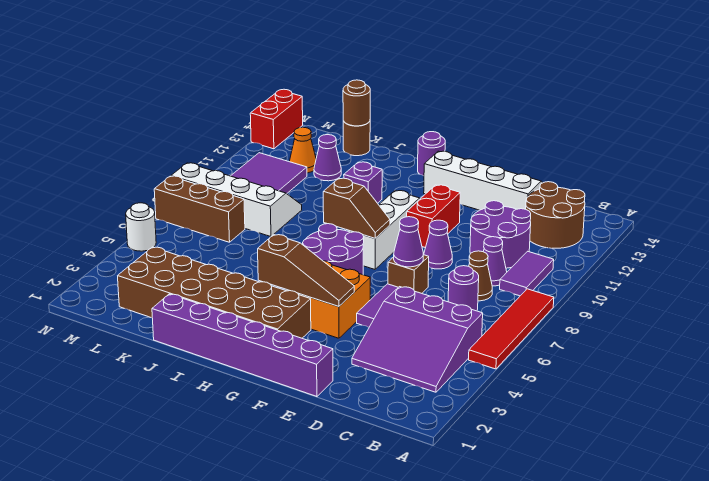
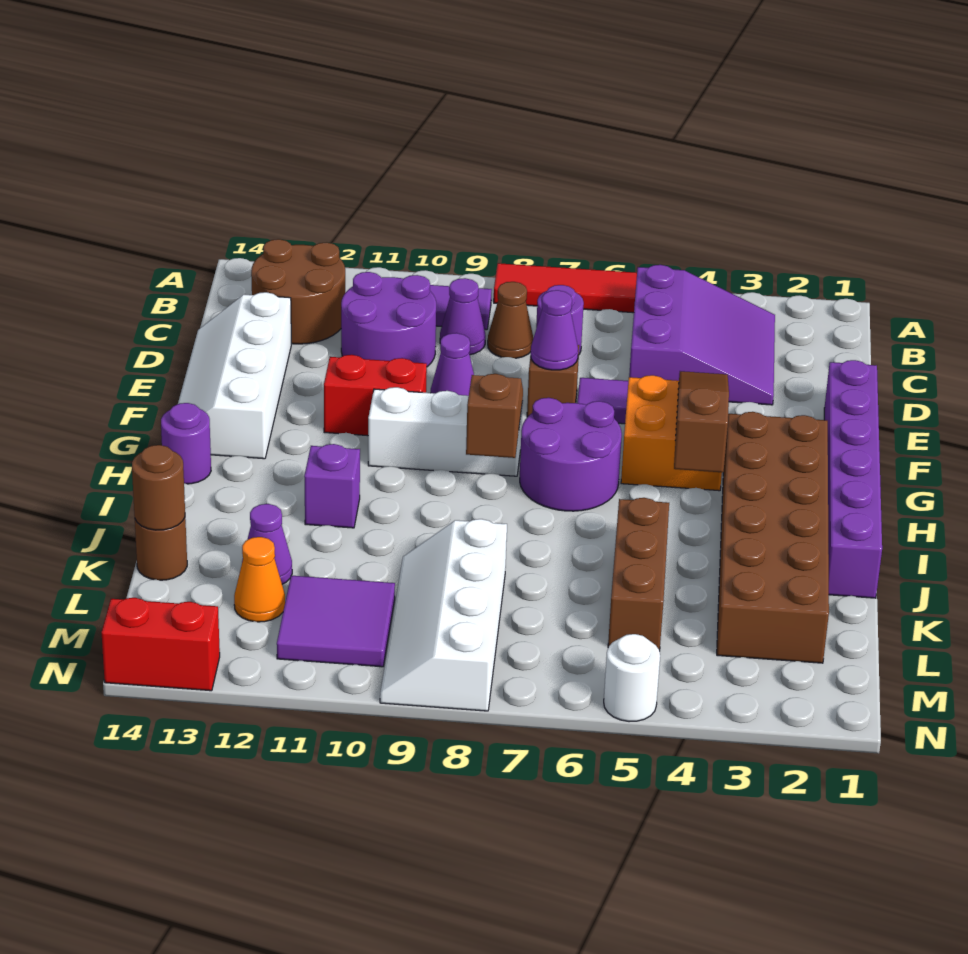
brown 1x3 brick [154,176,245,242] -> brown 1x3 brick moved to [608,498,669,651]

